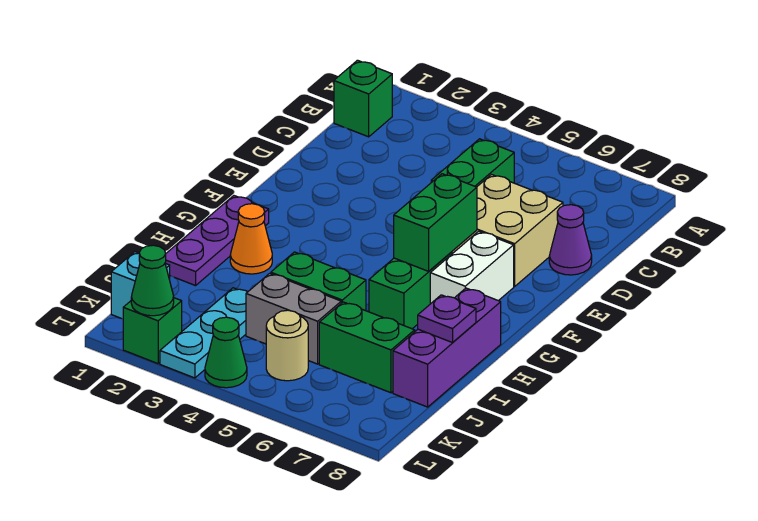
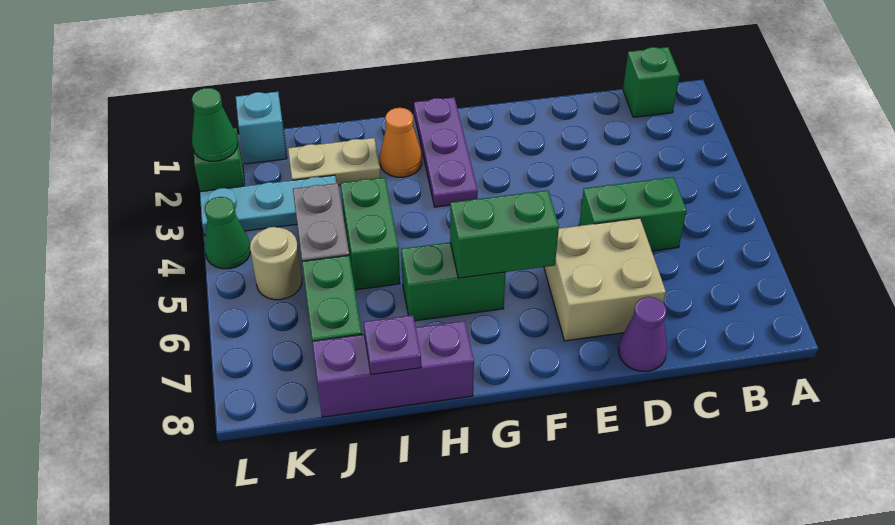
white 1x2 brick [430,231,514,304] -> none
purple 1x3 plate [165,196,269,286] -> purple 1x3 plate turned to [414,97,478,207]
none -> tan 1x2 plate [288,138,381,185]

